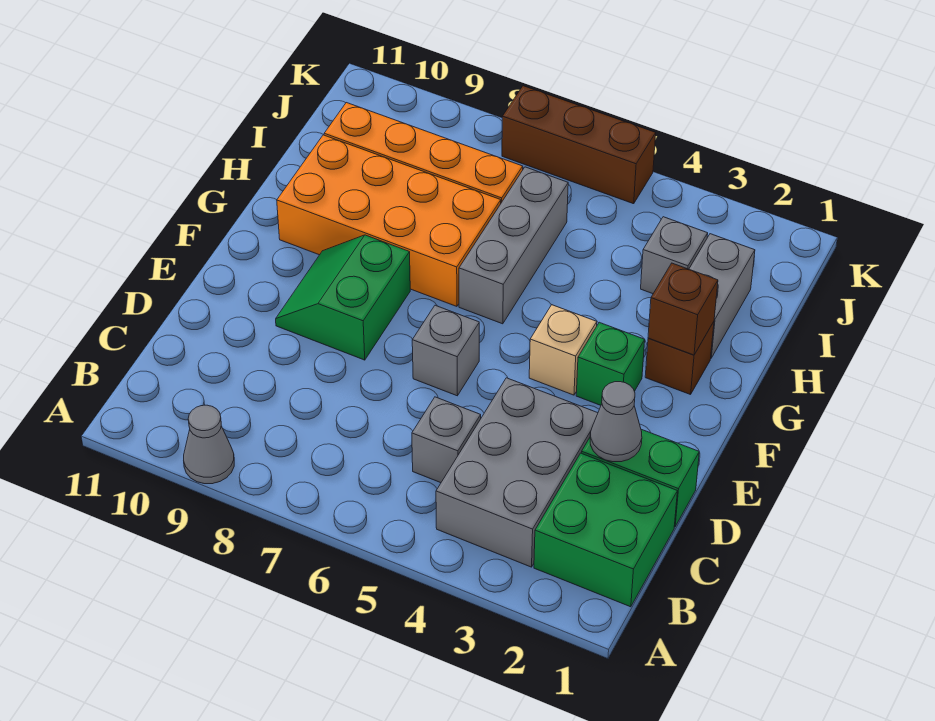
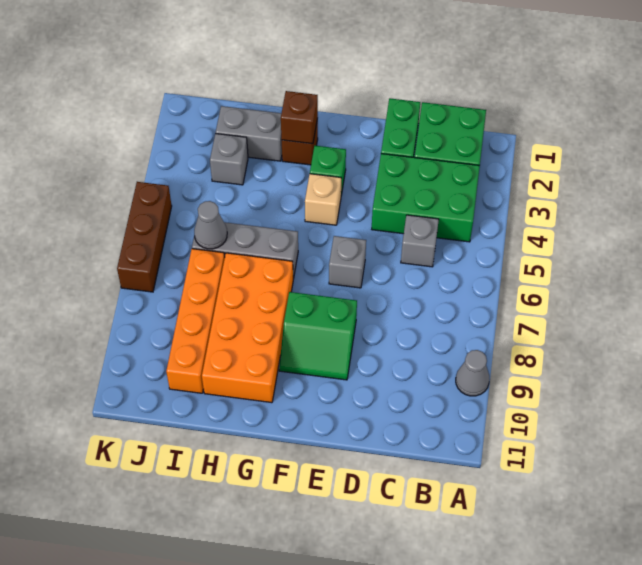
grey 2x3 brick [436,378,598,567] -> green 2x3 brick [372,154,480,242]
grey 1x1 cone [590,382,642,462] -> grey 1x1 cone moved to [194,201,227,249]

